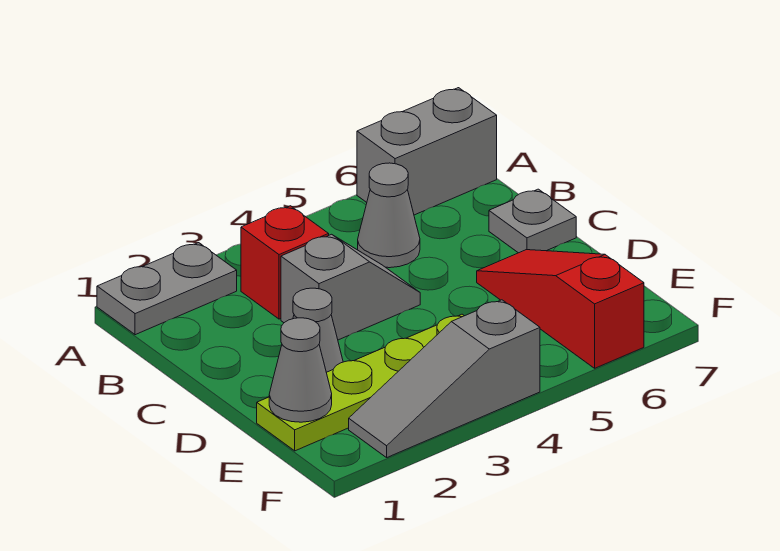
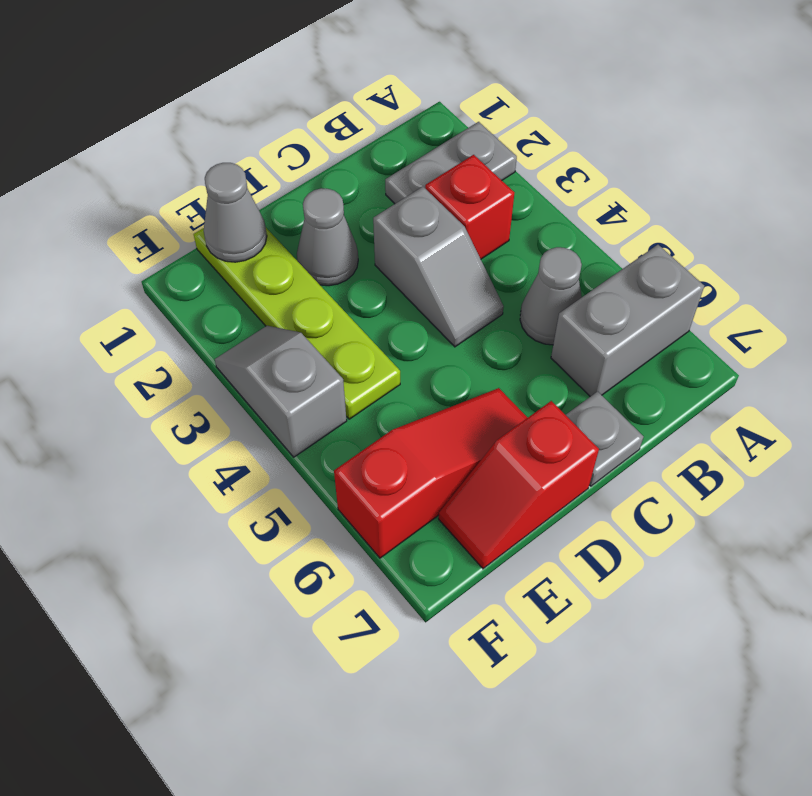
grey 1x2 plate [97,243,237,335] -> grey 1x2 plate turned to [385,122,517,204]
grey 1x2 brick [357,88,497,215] -> grey 1x2 brick turned to [551,245,704,396]
none -> red 1x2 slope [439,401,599,569]
grey 1x3 slope [349,300,540,457] -> grey 1x2 slope [215,326,347,457]

